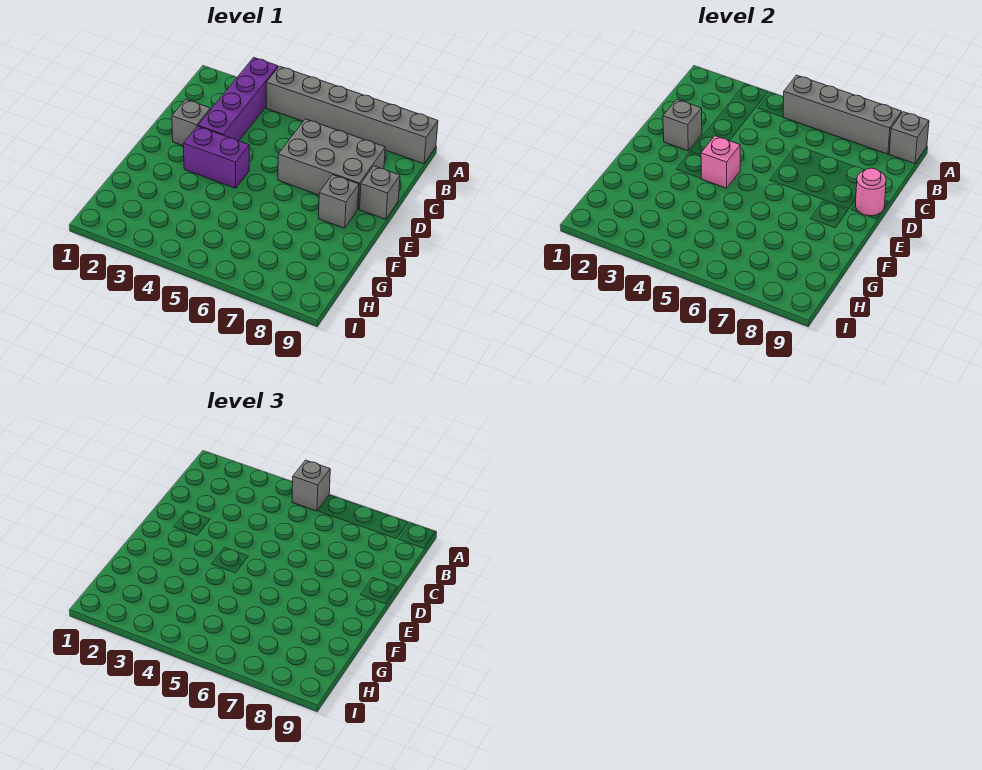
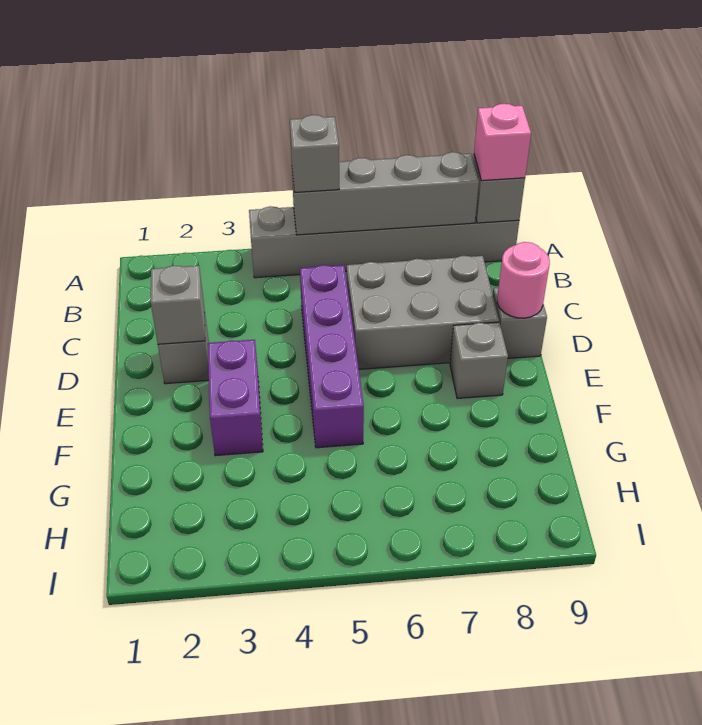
purple 1x4 brick [198,57,278,141] -> purple 1x4 brick moved to [300,265,364,448]
purple 1x2 brick [183,126,249,188] -> purple 1x2 brick turned to [208,340,263,456]
pink 1x1 brick [701,136,740,188] -> pink 1x1 brick moved to [474,104,531,181]

